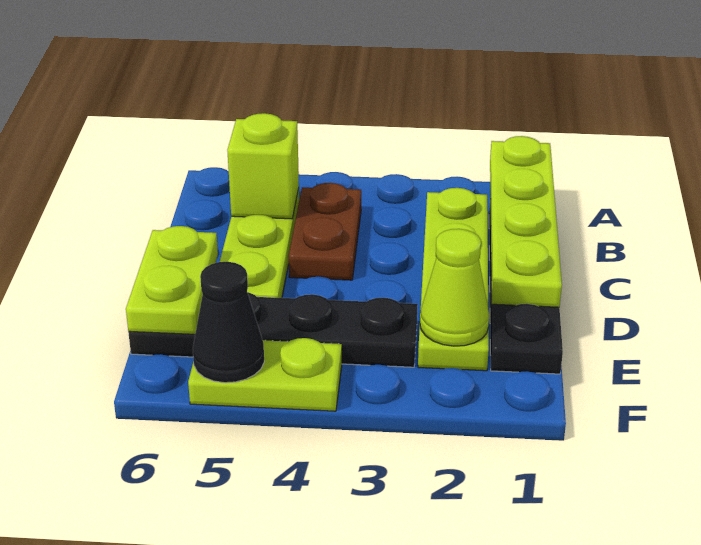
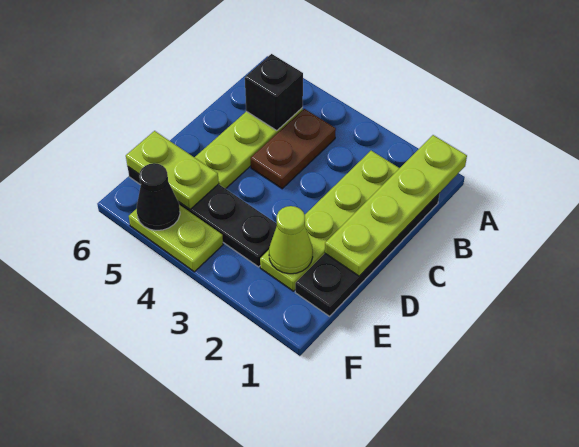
lime 1x1 brick [227,113,299,219] -> black 1x1 brick [245,54,303,131]
lime 1x2 plate [126,226,218,334] -> lime 1x2 plate turned to [126,131,219,209]

